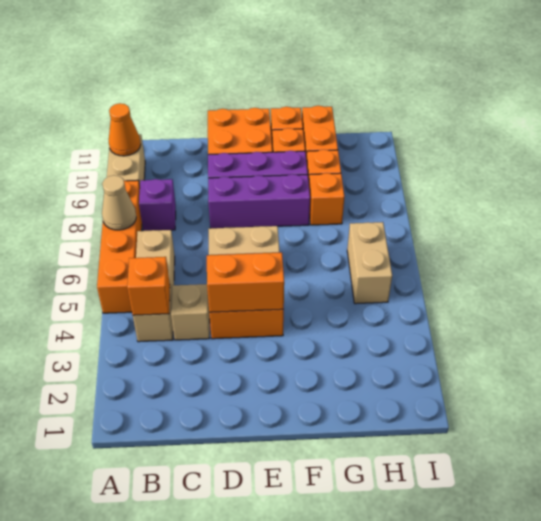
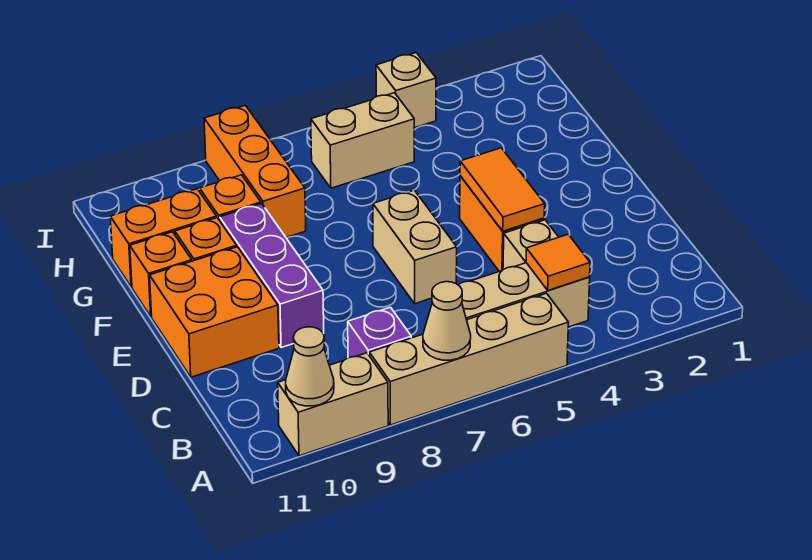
orange 1x4 brick [97,180,142,313] -> tan 1x4 brick [369,293,568,425]
orange 1x1 cone [109,103,141,156] -> tan 1x1 cone [286,327,334,406]
orange 1x1 brick [127,257,170,315] -> orange 1x1 tile [526,235,590,290]
orange 1x2 brick [207,252,284,312] -> orange 1x2 tile [460,148,545,231]
purple 1x3 brick [208,174,310,228] -> none
orange 1x1 brick [309,173,344,225] -> orange 1x3 brick [204,105,306,237]
none -> tan 1x1 brick [376,53,436,128]

